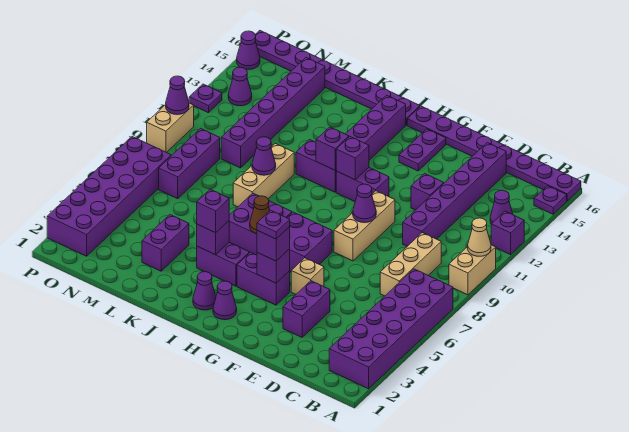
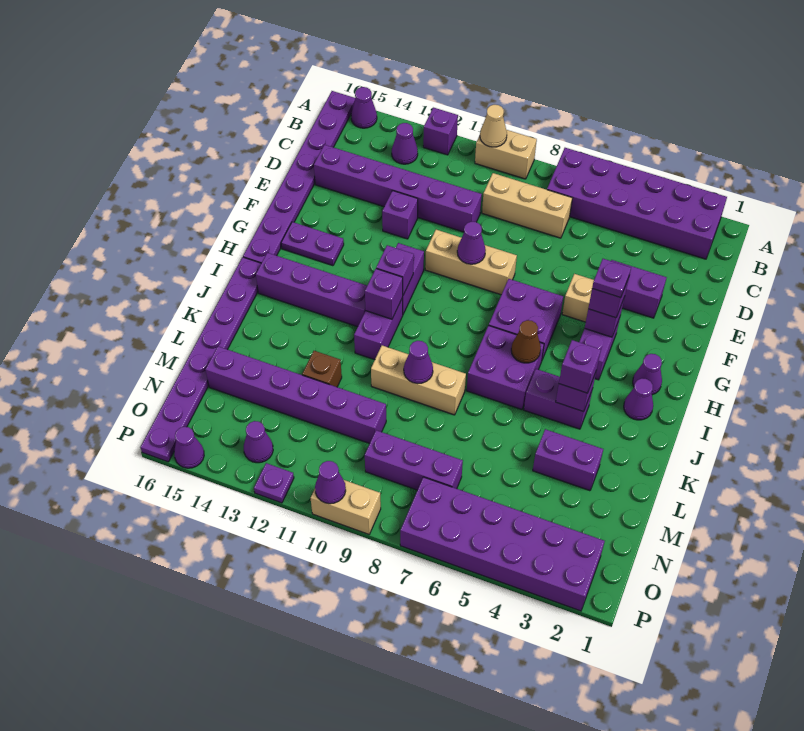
purple 1x1 plate [534,186,567,214] -> purple 1x1 cone [351,87,377,128]
purple 1x2 brick [197,242,249,286] -> purple 1x2 brick turned to [524,369,592,429]
none -> brown 1x1 brick [302,351,342,387]

